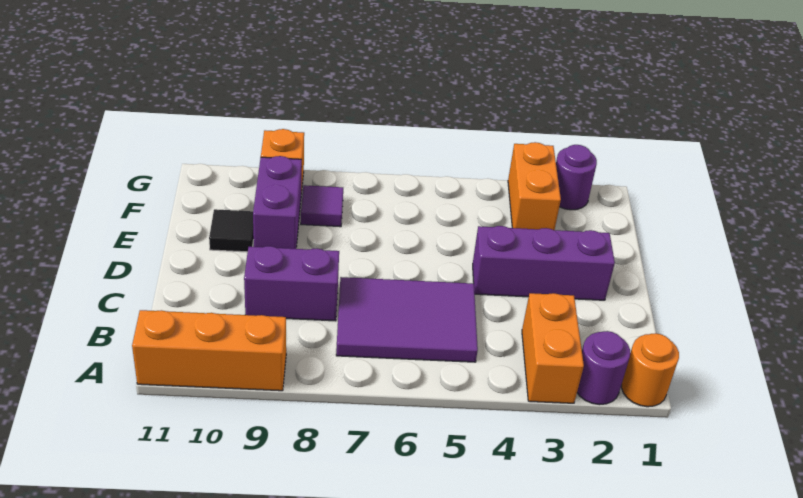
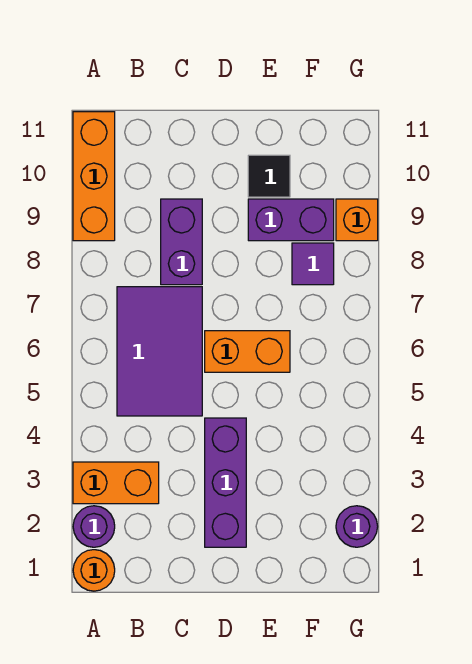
orange 1x2 brick [508,142,561,230] -> orange 1x2 brick moved to [205,331,290,372]

